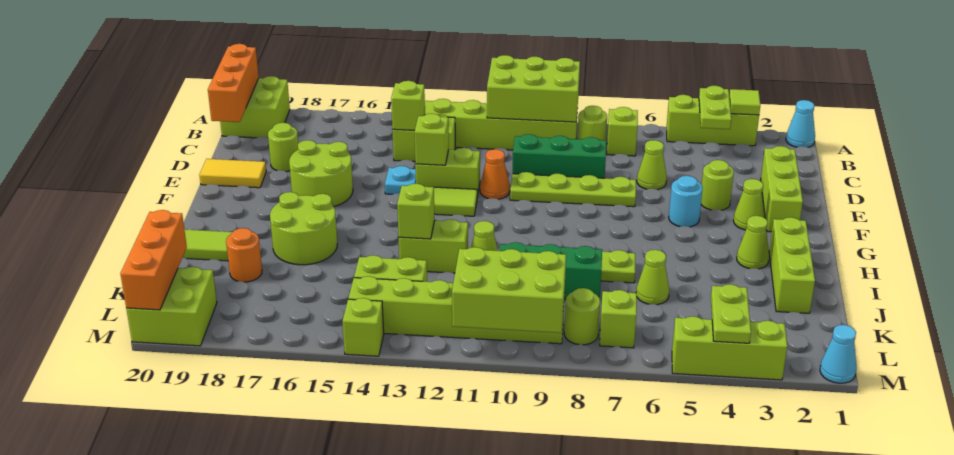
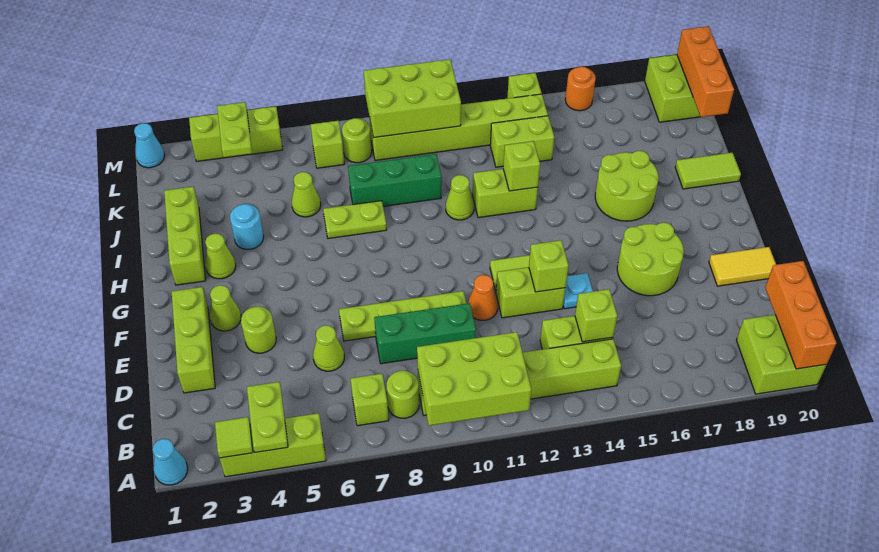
lime 1x1 round brick [268,123,298,172] -> none
cyan 1x1 round brick [669,176,703,227] -> cyan 1x1 round brick moved to [230,204,264,249]
orange 1x1 round brick [226,228,262,282] -> orange 1x1 round brick moved to [565,67,596,111]

